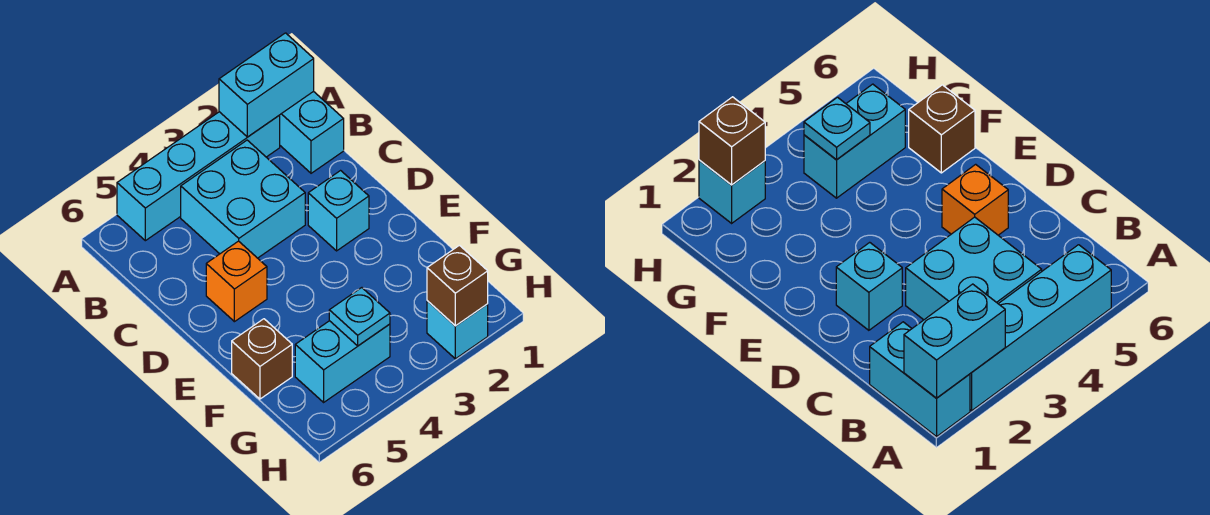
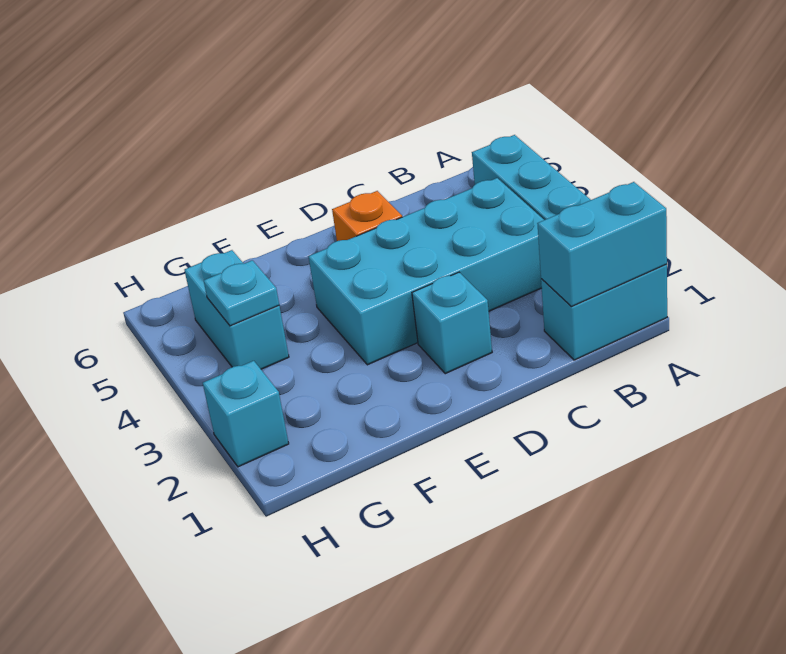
cyan 1x2 brick [219,33,314,137] -> cyan 1x2 brick turned to [537,182,667,307]
cyan 2x2 brick [181,140,305,258] -> cyan 2x4 brick [308,178,544,365]
brown 1x1 brick [232,319,292,399] -> none
brown 1x1 brick [427,245,488,326] -> none

